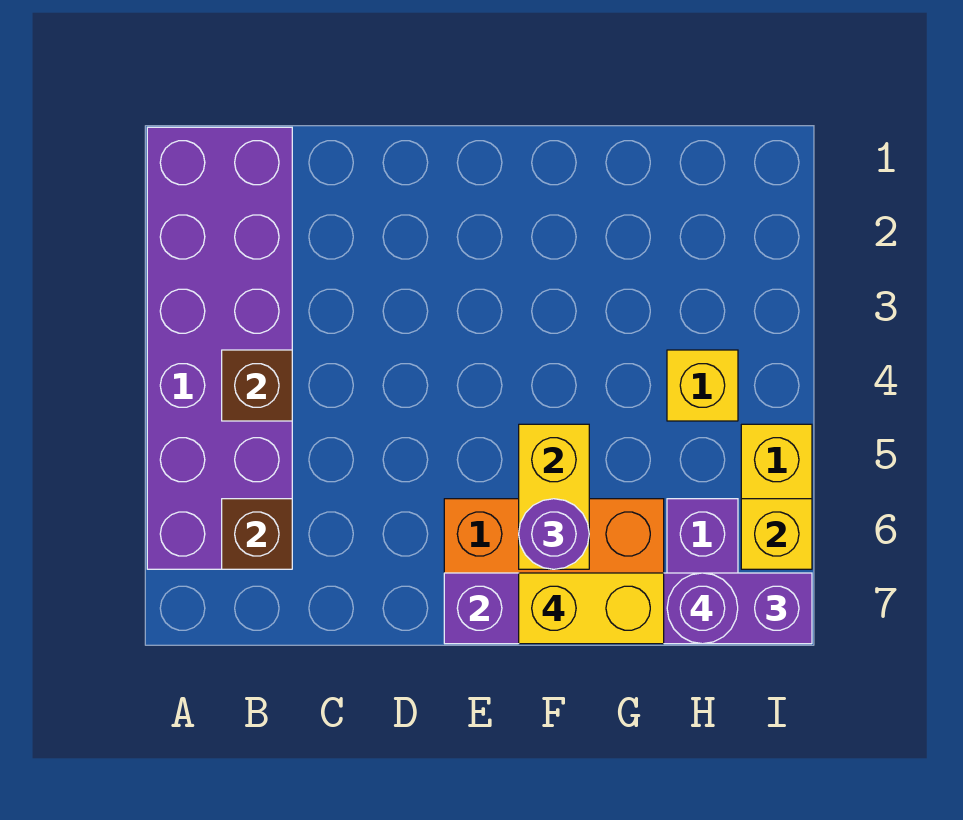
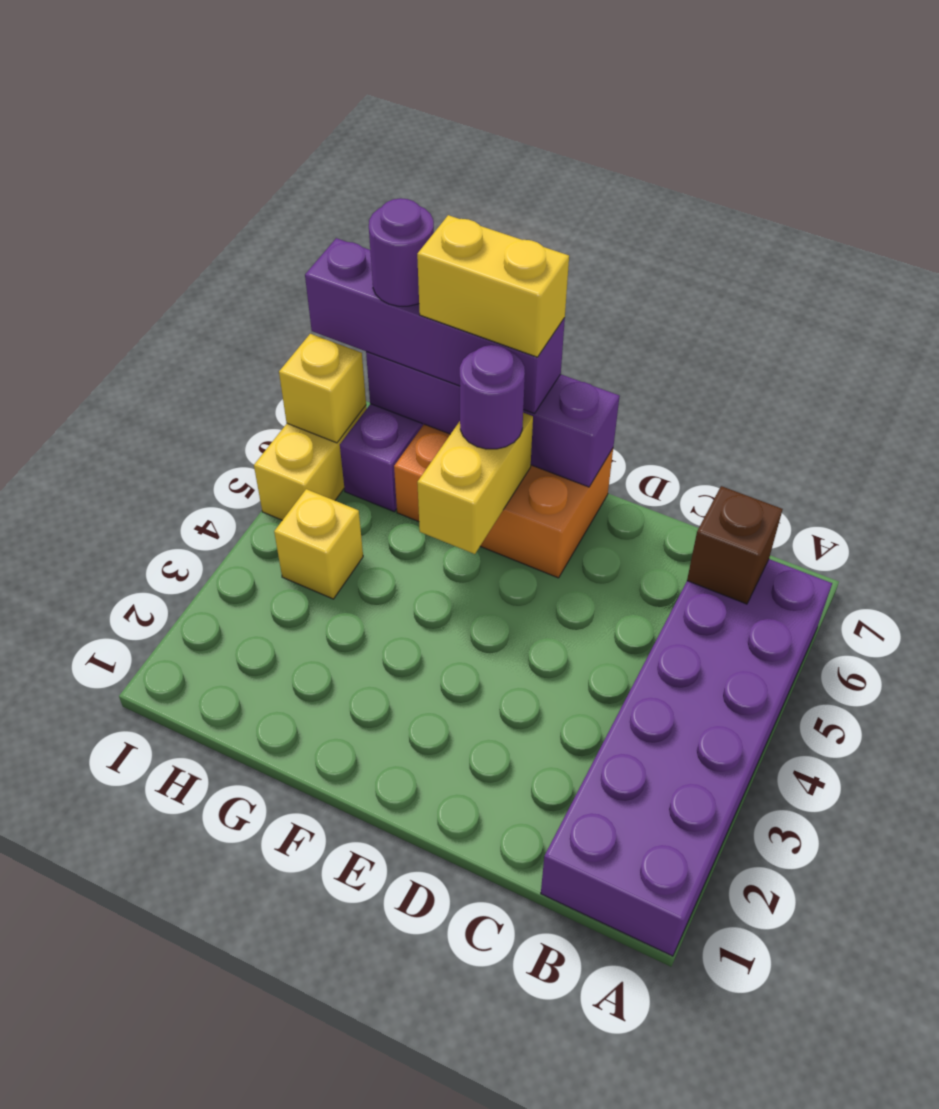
brown 1x1 brick [222,350,292,421] -> none

